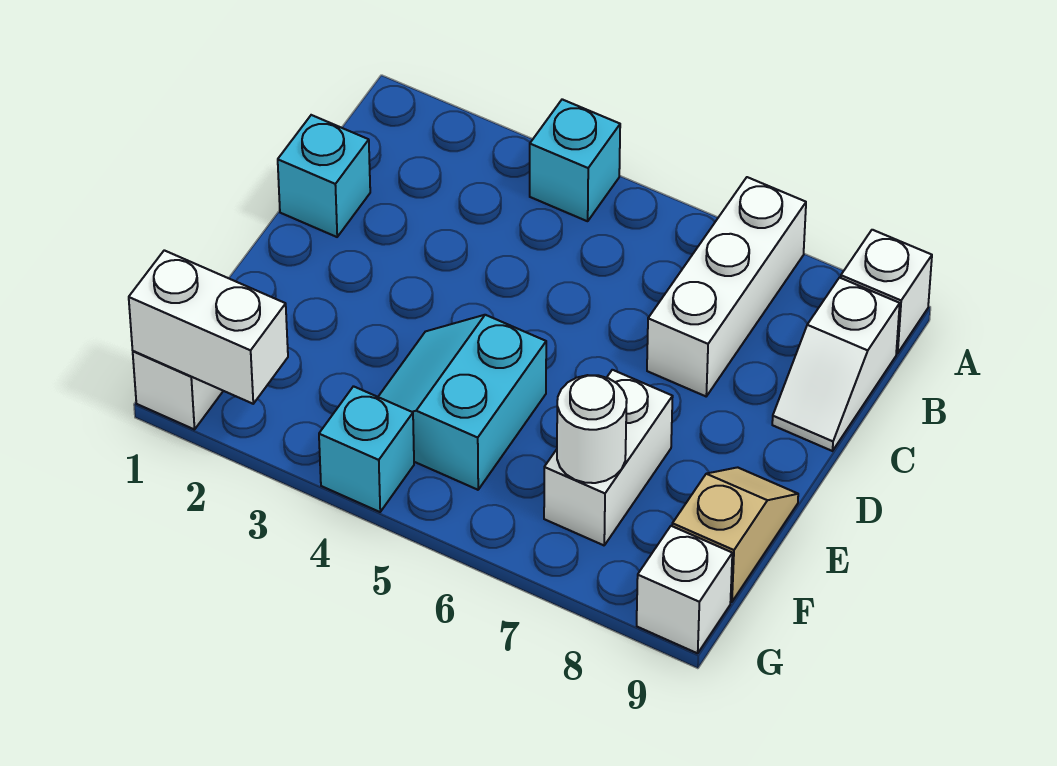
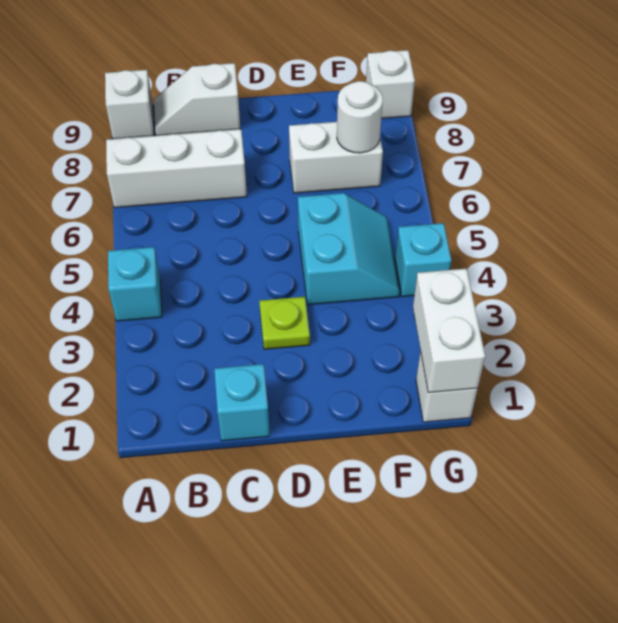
white 1x2 slope [772,278,900,451] -> white 1x2 slope turned to [154,63,240,136]
none -> lime 1x1 plate [259,297,310,349]
cyan 2x2 slope [378,315,546,490] -> cyan 2x2 slope turned to [298,193,400,305]
tan 1x2 slope [672,467,798,602] -> none

